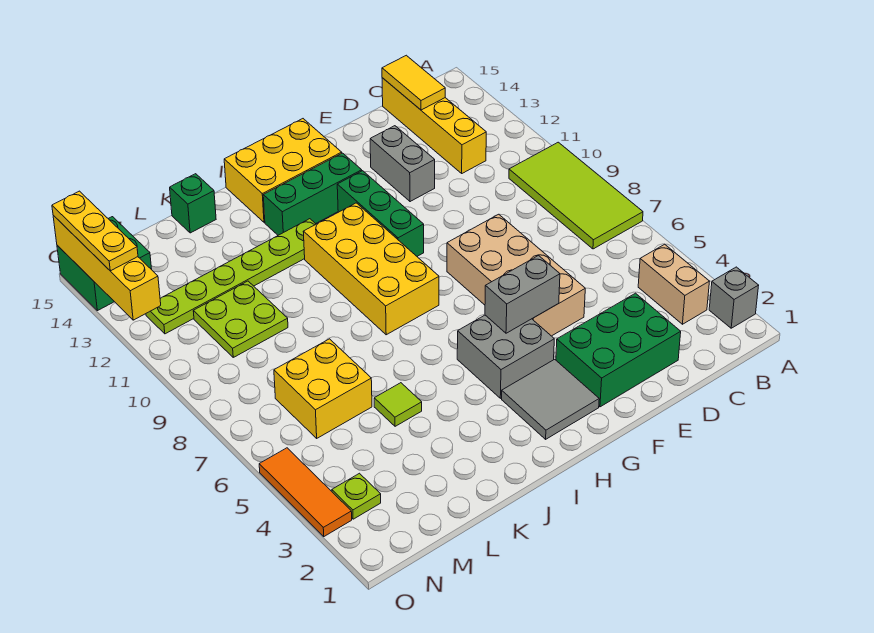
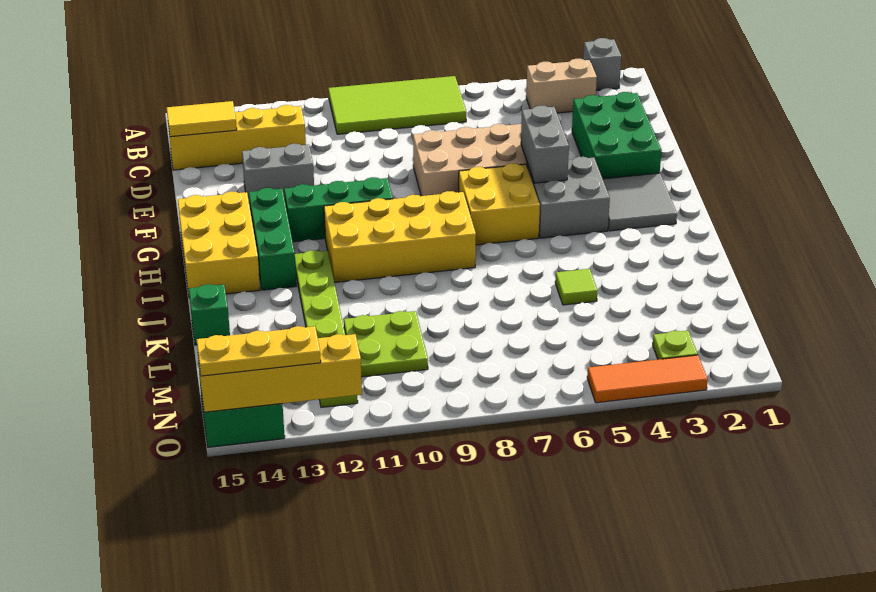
yellow 2x2 brick [274,339,372,438] -> yellow 2x2 brick moved to [459,163,540,245]

